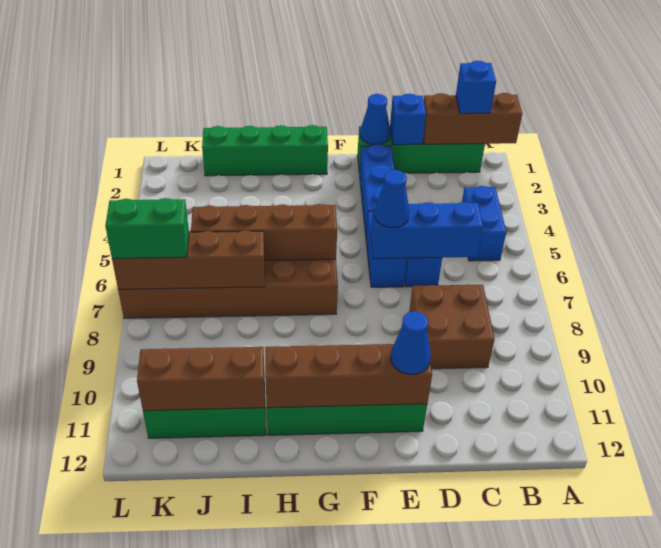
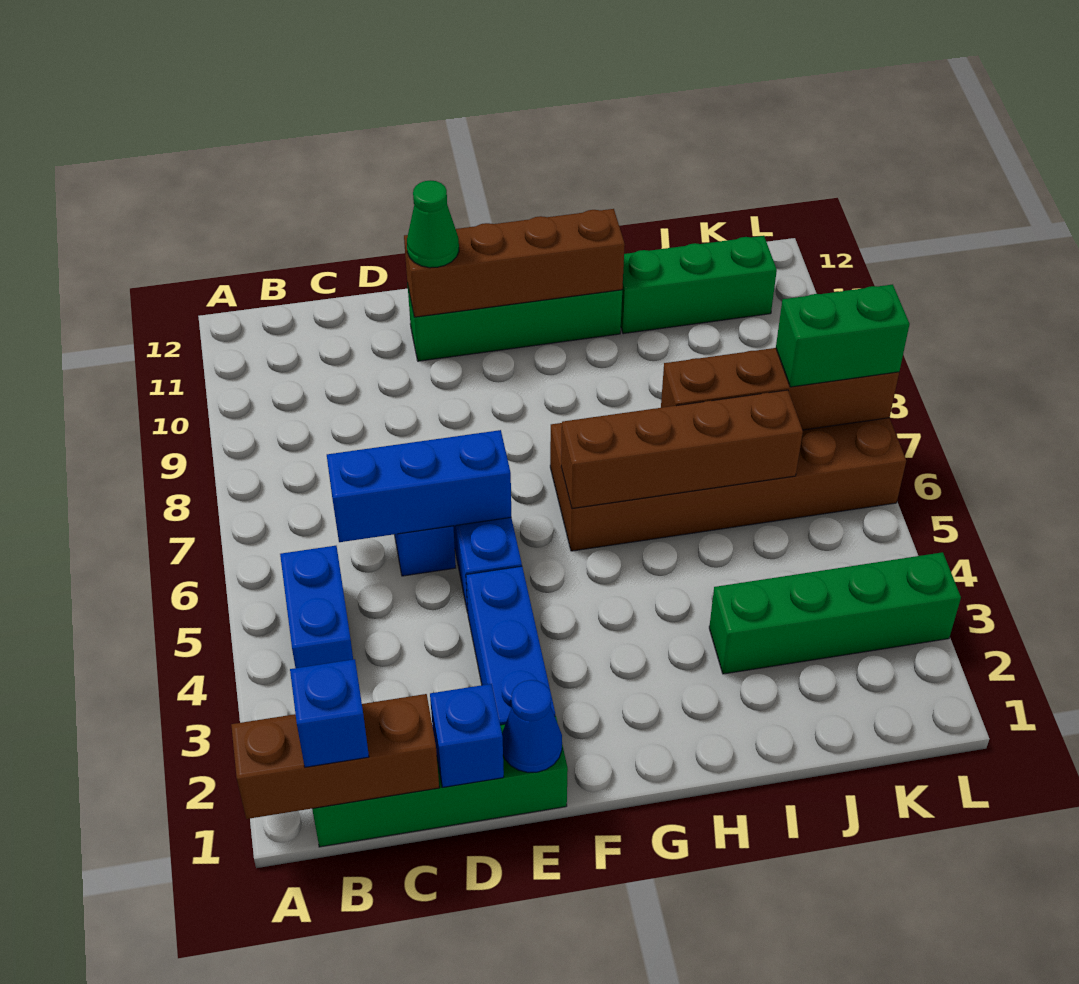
brown 2x2 brick [409,284,495,369] -> none
blue 1x1 cone [374,170,409,228] -> none
blue 1x1 cone [391,311,431,375] -> green 1x1 cone [407,180,459,268]
green 1x4 brick [202,125,328,176] -> green 1x4 brick moved to [709,552,961,674]
brown 1x3 brick [137,347,265,411] -> none

